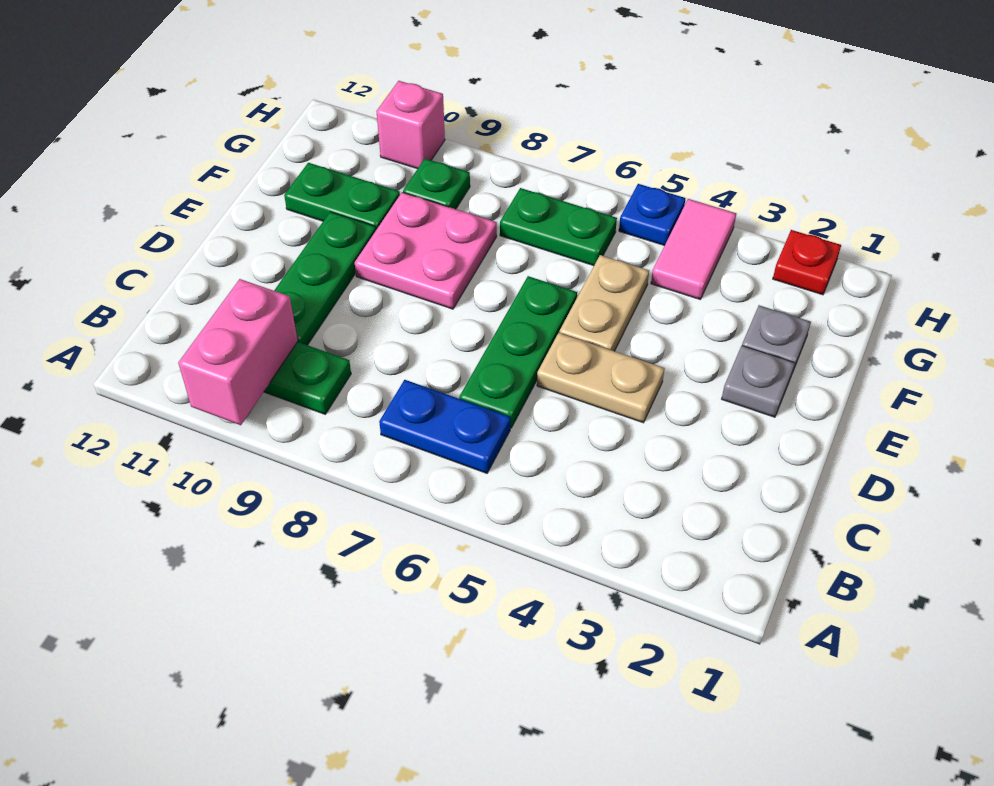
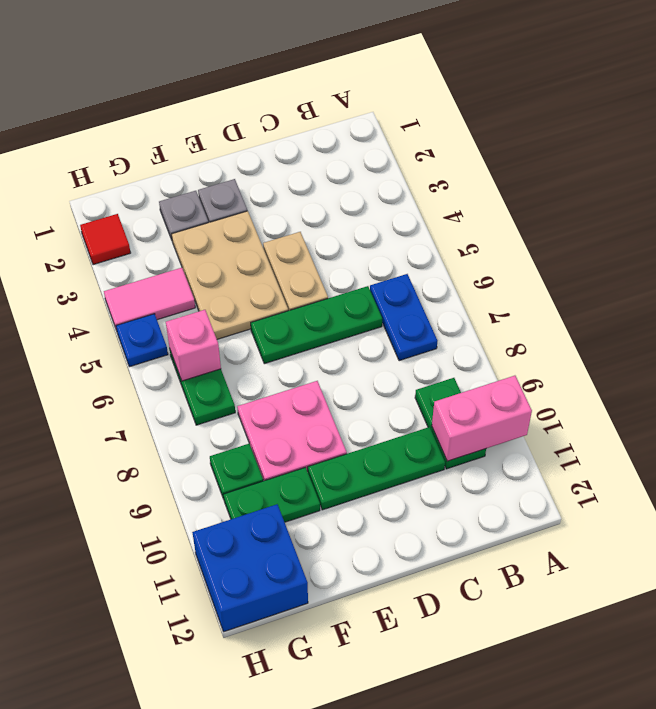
tan 1x2 plate [559,255,649,351] -> tan 2x3 plate [171,211,288,339]
green 1x2 plate [284,163,400,230] -> green 1x2 plate turned to [223,467,320,522]
none -> blue 2x2 brick [192,504,308,632]
red 1x1 plate [773,230,841,295] -> red 1x1 tile [80,214,131,265]
pink 1x1 brick [376,81,445,169] -> pink 1x1 brick moved to [166,310,221,381]

